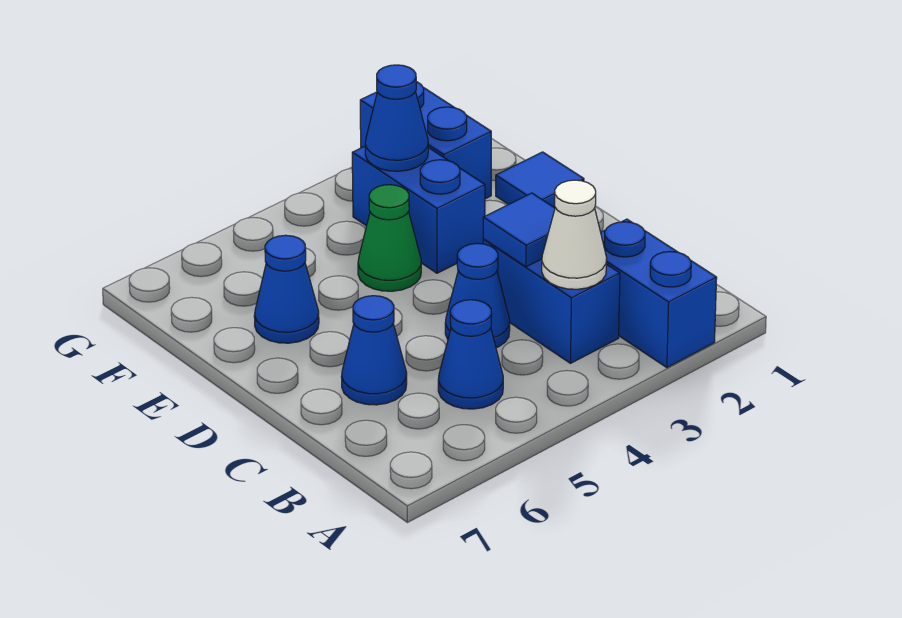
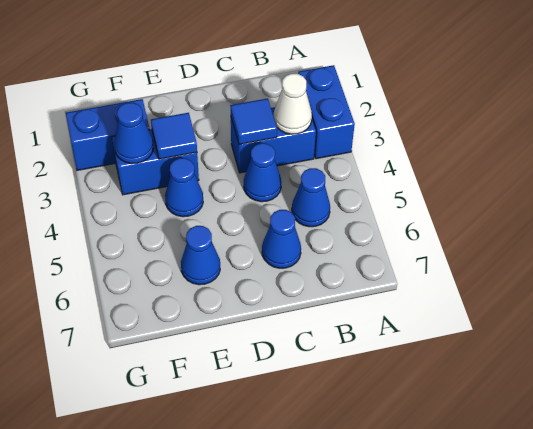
blue 1x2 brick [601,219,717,368] -> blue 1x2 brick turned to [298,65,355,159]
blue 1x1 tile [496,152,584,208] -> blue 1x1 tile moved to [151,113,197,159]
green 1x1 cone [358,185,421,291] -> blue 1x1 cone [165,158,203,217]

